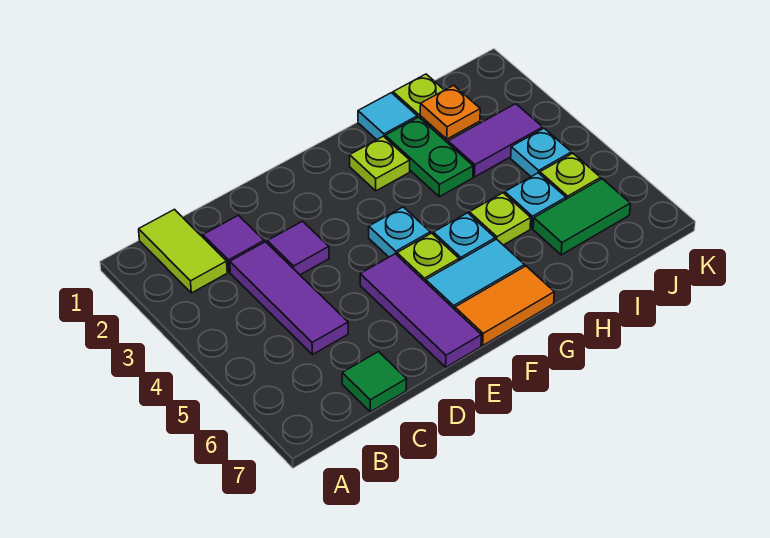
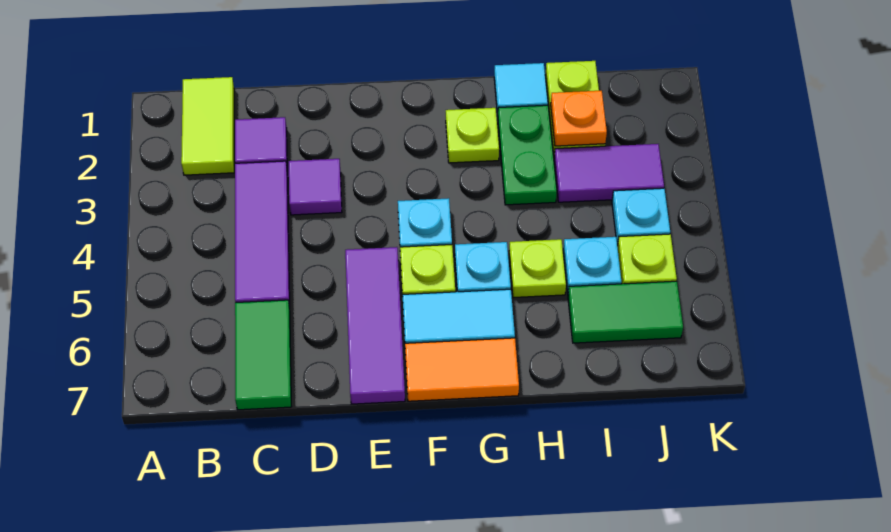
green 1x1 tile [342,352,407,412] -> green 1x2 tile [235,300,291,410]

